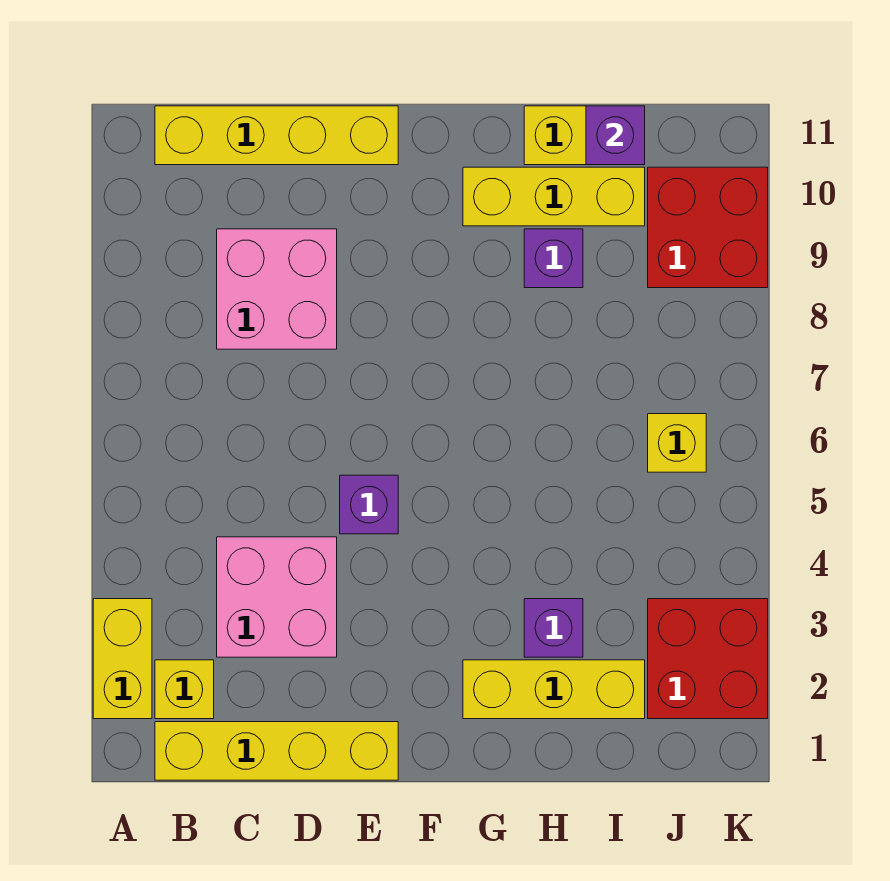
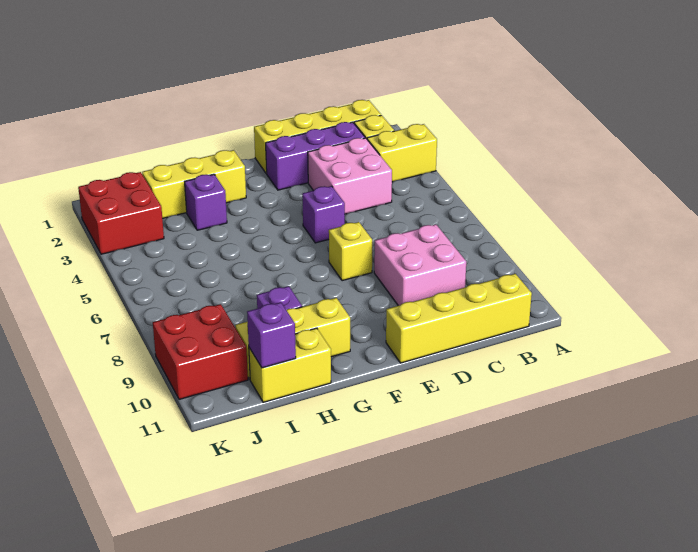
yellow 1x2 brick [93,599,152,719] -> yellow 1x2 brick turned to [367,124,437,182]
none -> purple 1x3 brick [266,122,365,190]
yellow 1x1 brick [648,414,706,472] -> yellow 1x1 brick moved to [329,222,372,281]

